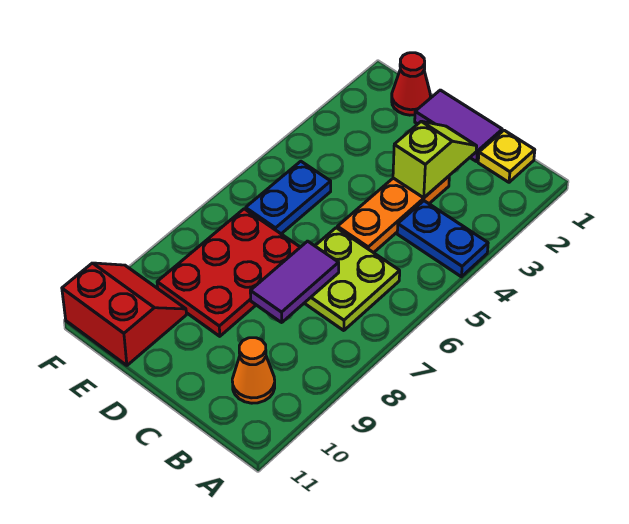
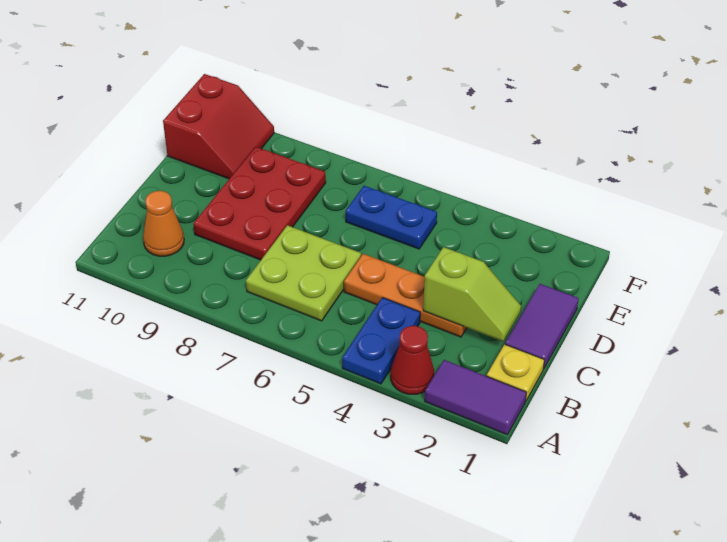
purple 1x2 tile [250,241,339,322] -> purple 1x2 tile moved to [425,360,526,435]
red 2x3 plate [157,209,300,336] -> red 2x3 plate turned to [193,147,326,260]
red 1x1 cone [392,53,430,115] -> red 1x1 cone moved to [391,326,434,394]

